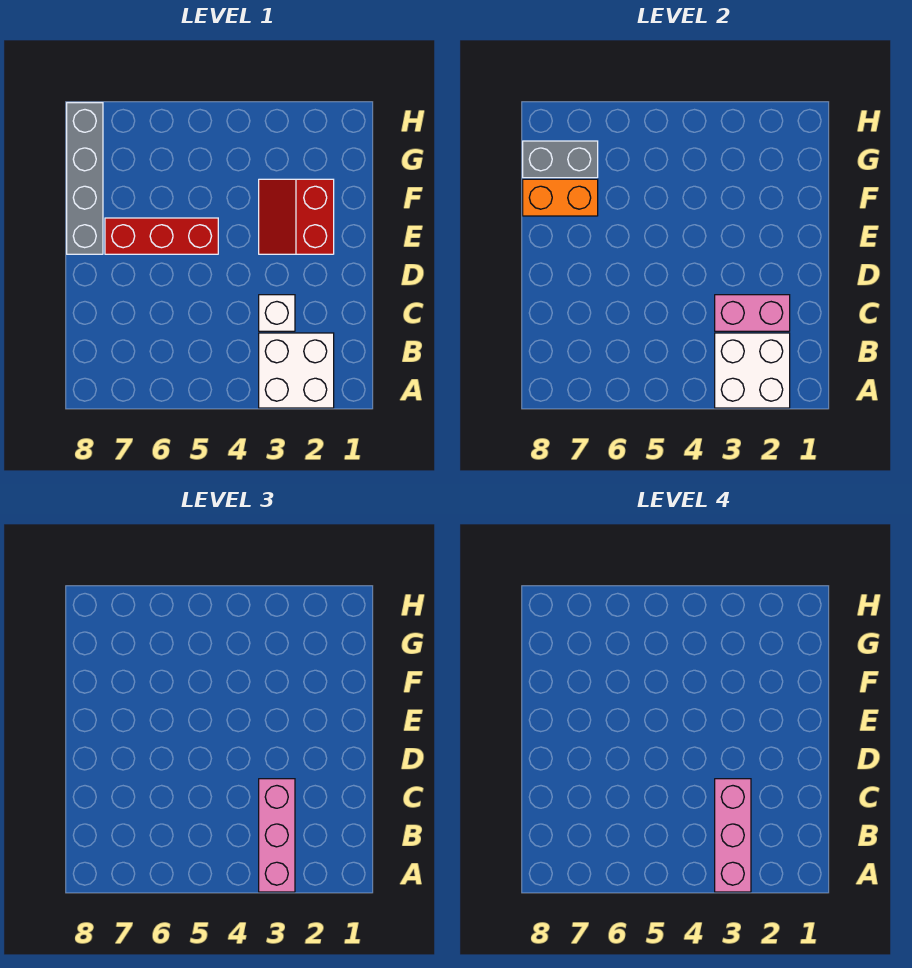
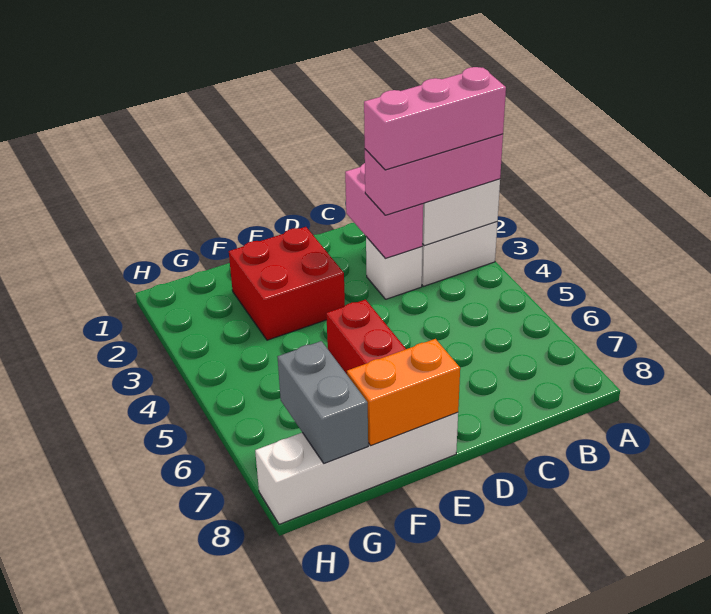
red 2x2 slope [259,179,334,254] -> red 2x2 brick [229,227,345,340]
grey 1x4 brick [67,103,103,254] -> white 1x4 brick [255,412,458,524]
orange 1x2 brick [523,179,598,216] -> orange 1x2 brick turned to [347,339,460,446]

